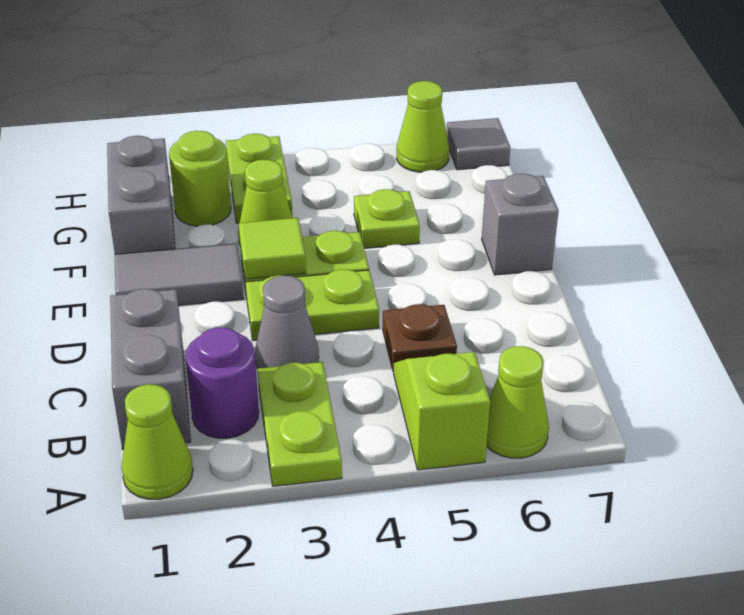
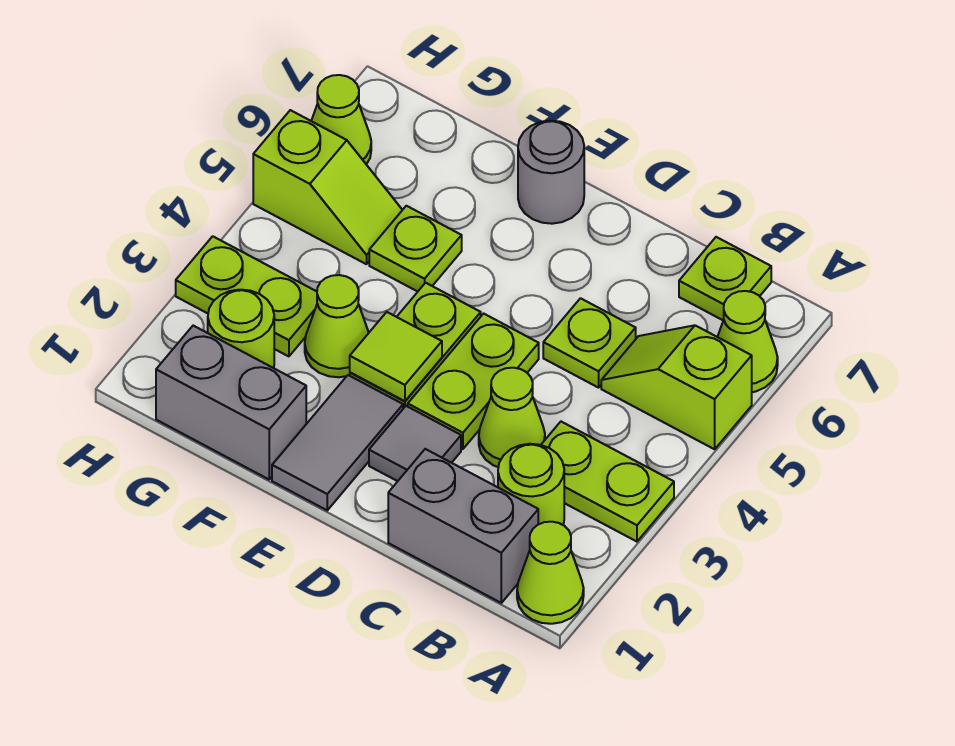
purple 1x1 round brick [185,328,259,438] -> lime 1x1 round brick [498,444,564,525]
none -> lime 1x1 plate [679,237,771,320]
grey 1x1 cone [255,276,319,369] -> lime 1x1 cone [479,368,545,467]
brown 1x1 plate [383,304,457,372] -> lime 1x1 plate [543,298,636,388]
grey 1x1 brick [482,174,559,275] -> grey 1x1 round brick [518,121,584,224]
none -> lime 1x2 slope [253,110,402,264]
grey 1x1 tile [446,118,510,170] -> grey 1x1 tile moved to [369,406,461,481]

